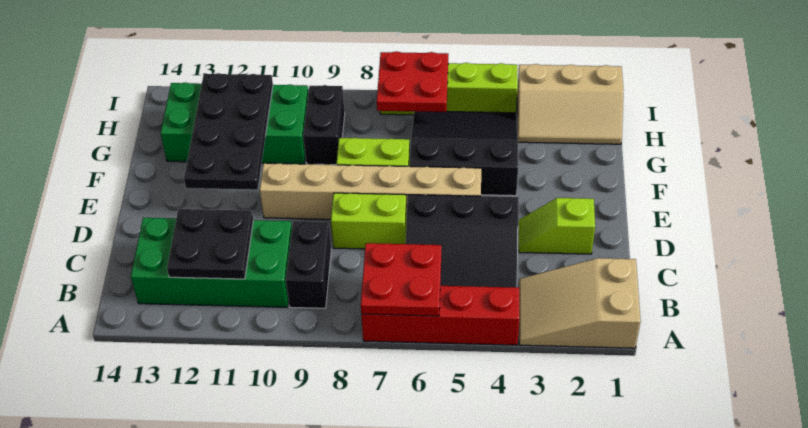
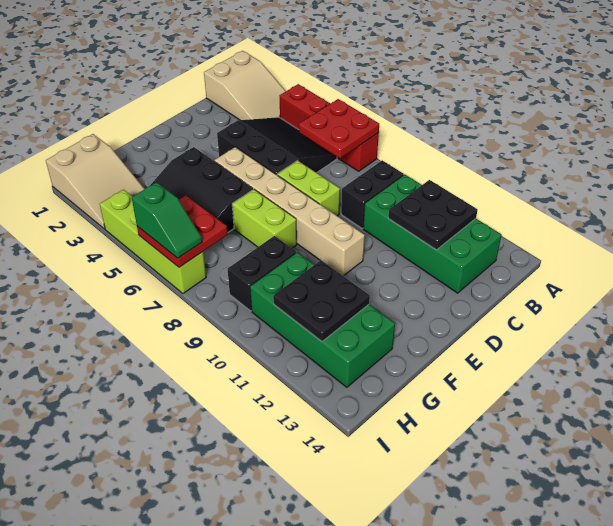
lime 1x2 slope [519,198,595,254] -> none
black 2x4 plate [184,73,273,190] -> black 2x2 plate [273,260,370,341]
tan 2x3 slope [517,64,623,144] -> tan 2x3 slope turned to [46,134,144,229]
none -> green 1x2 slope [132,182,202,258]

